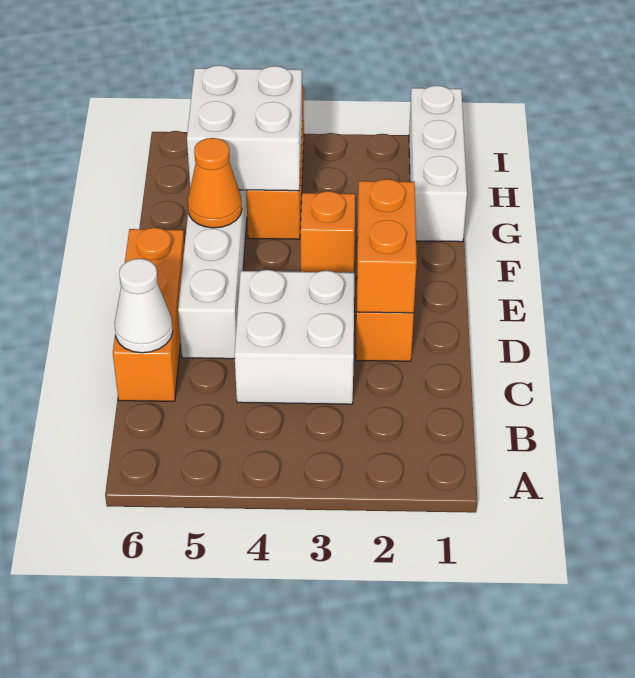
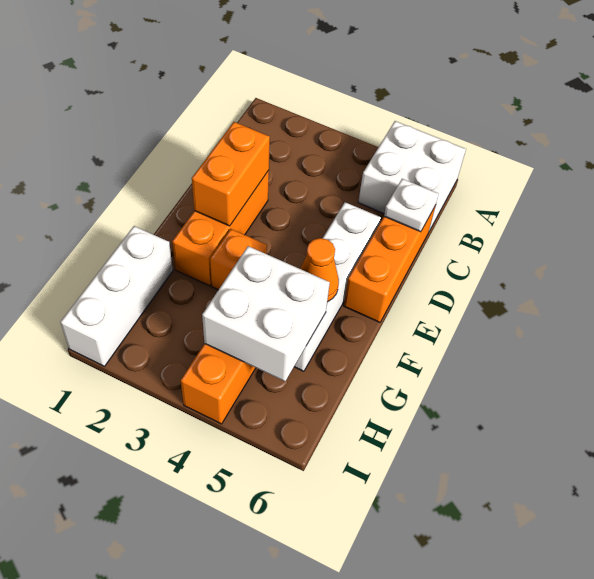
white 2x2 brick [235,270,354,404] -> white 2x2 brick moved to [358,121,466,231]
white 1x1 cone [114,259,173,353] -> white 1x1 plate [384,179,439,232]

